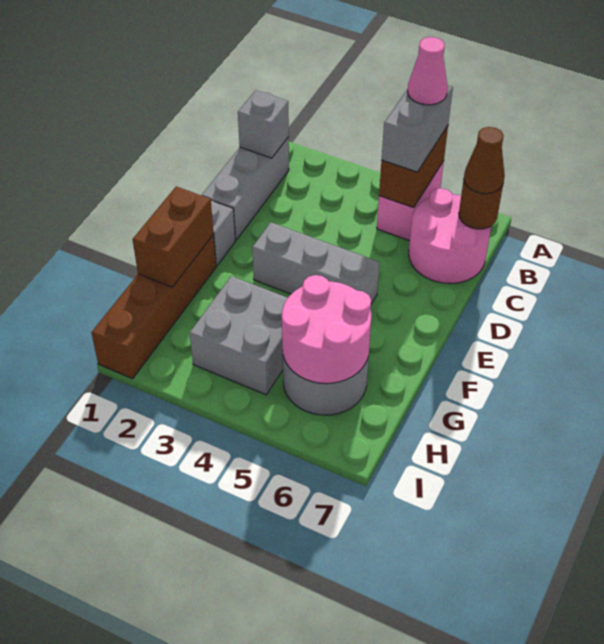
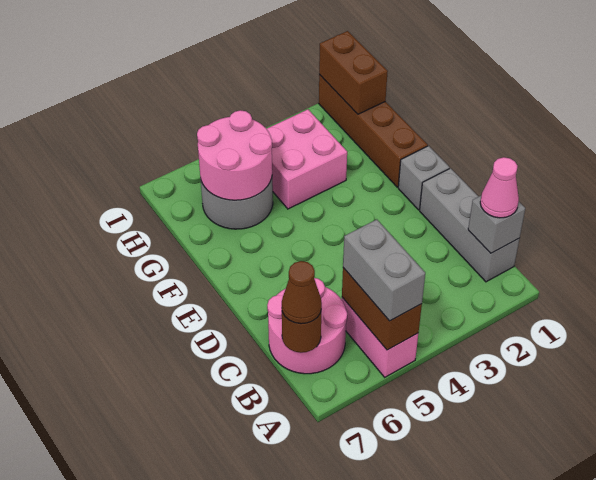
pink 1x1 cone [408,37,448,105] -> pink 1x1 cone moved to [480,157,519,218]
grey 1x3 brick [252,222,380,304] -> none
brown 1x2 brick [133,186,214,287] -> brown 1x2 brick moved to [319,31,388,114]
grey 2x2 brick [190,276,287,395] -> pink 2x2 brick [267,109,347,209]

